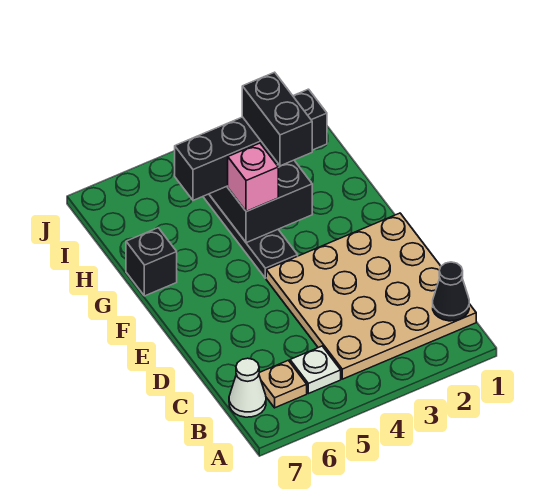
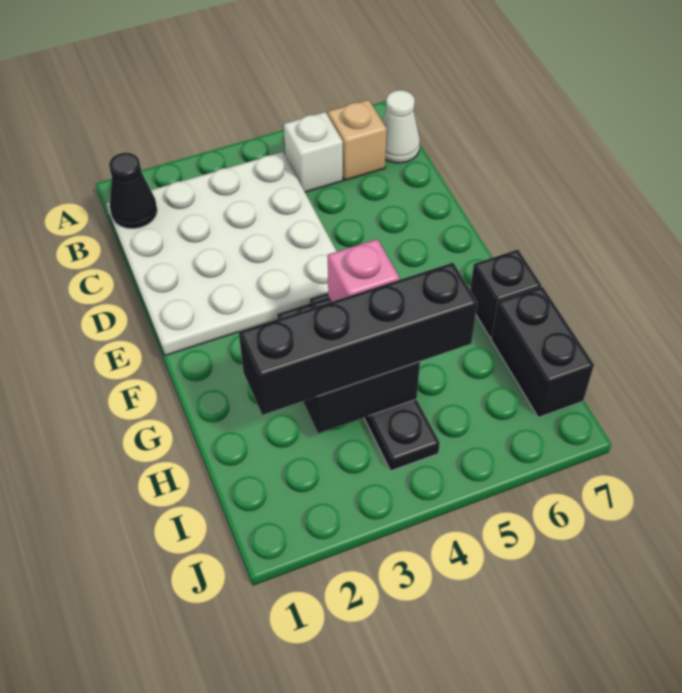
tan 4x4 plate [266,213,476,379] -> white 4x4 plate [106,152,337,356]
white 1x1 plate [290,346,341,394] -> white 1x1 brick [284,112,343,192]
tan 1x1 plate [259,360,307,408] -> tan 1x1 brick [328,100,387,180]
black 1x2 brick [242,72,312,166] -> black 1x2 brick moved to [491,287,594,417]

